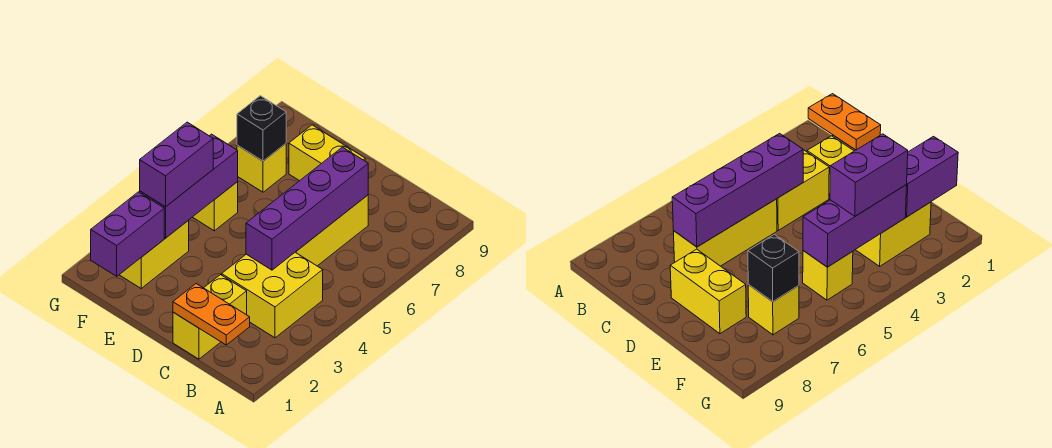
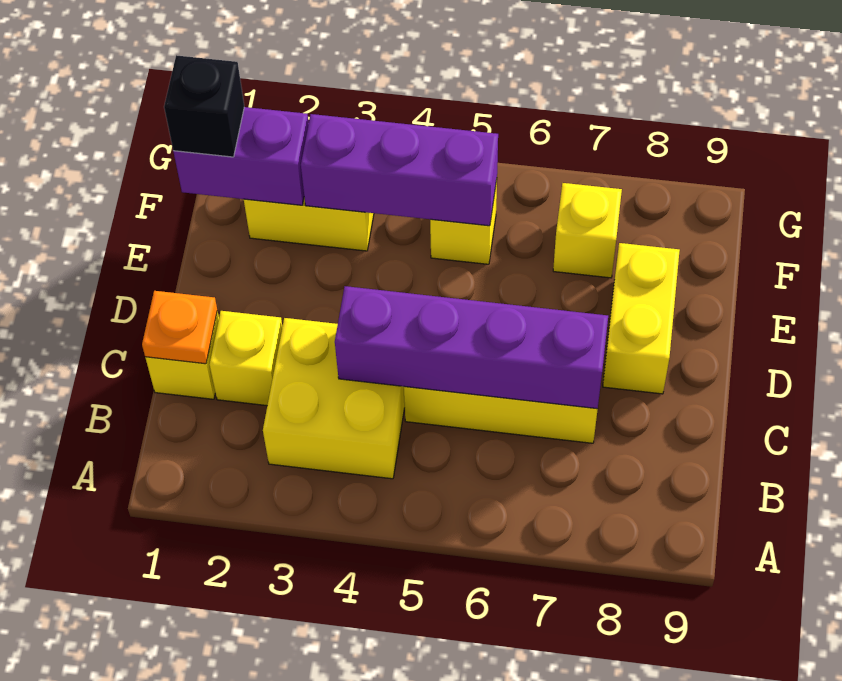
orange 1x2 plate [173,284,250,345] -> orange 1x1 plate [142,291,217,364]
purple 1x2 brick [140,122,213,207] -> none
black 1x1 brick [237,96,286,161] -> black 1x1 brick moved to [164,55,244,157]

